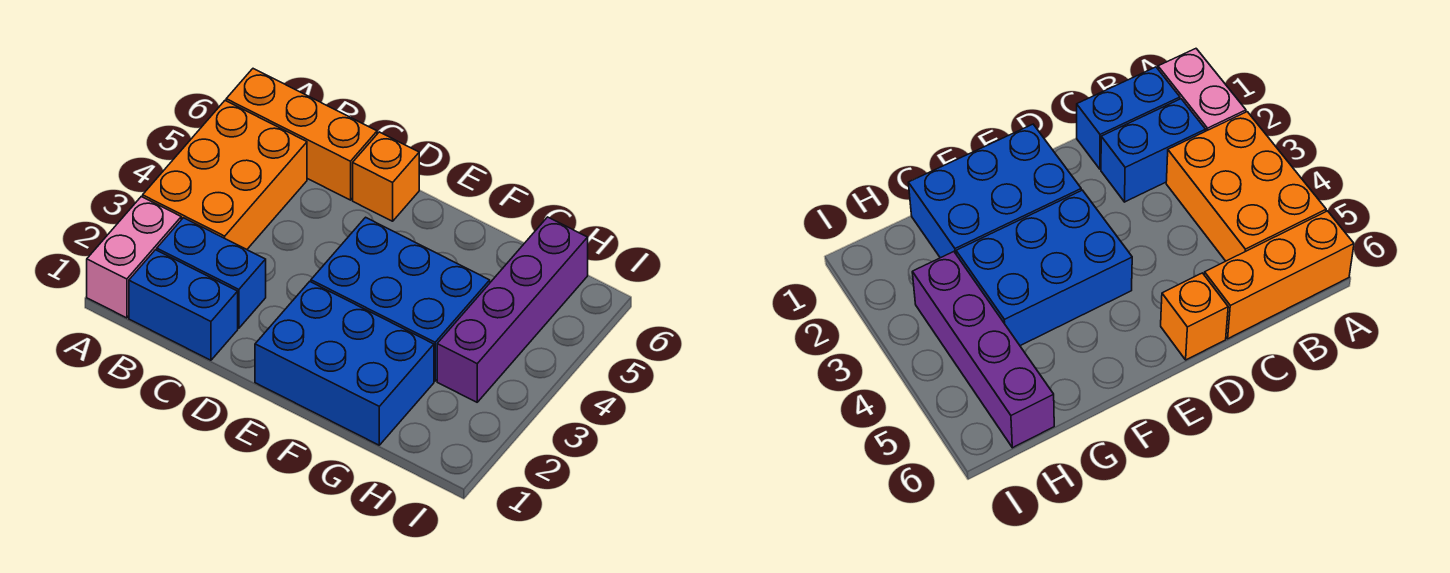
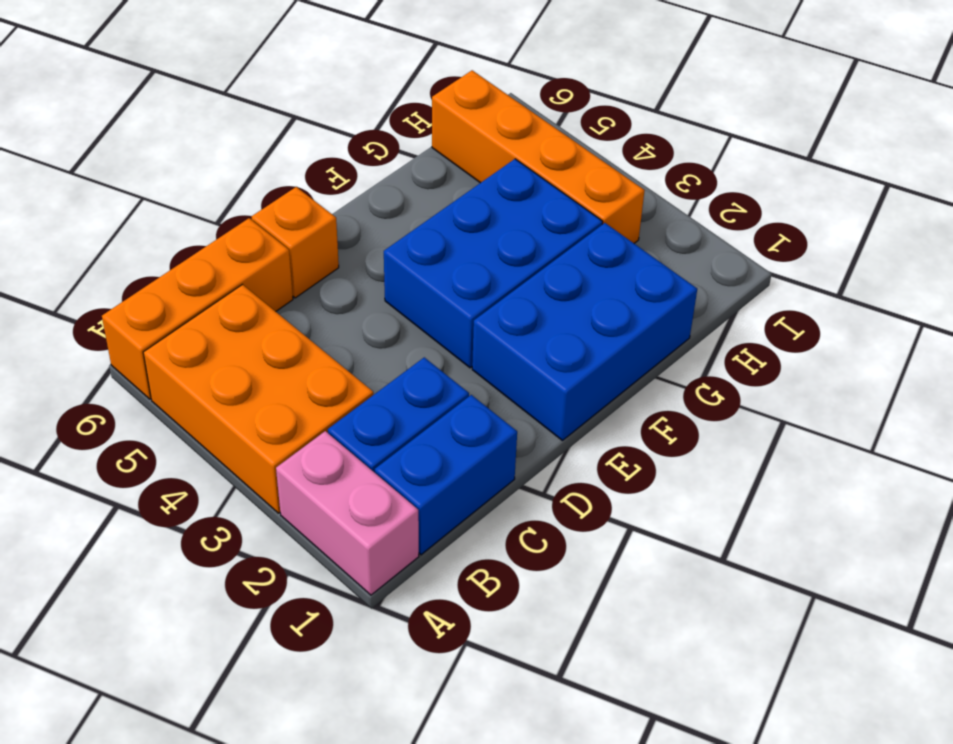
purple 1x4 brick [437,217,588,402] -> orange 1x4 brick [432,70,645,243]

